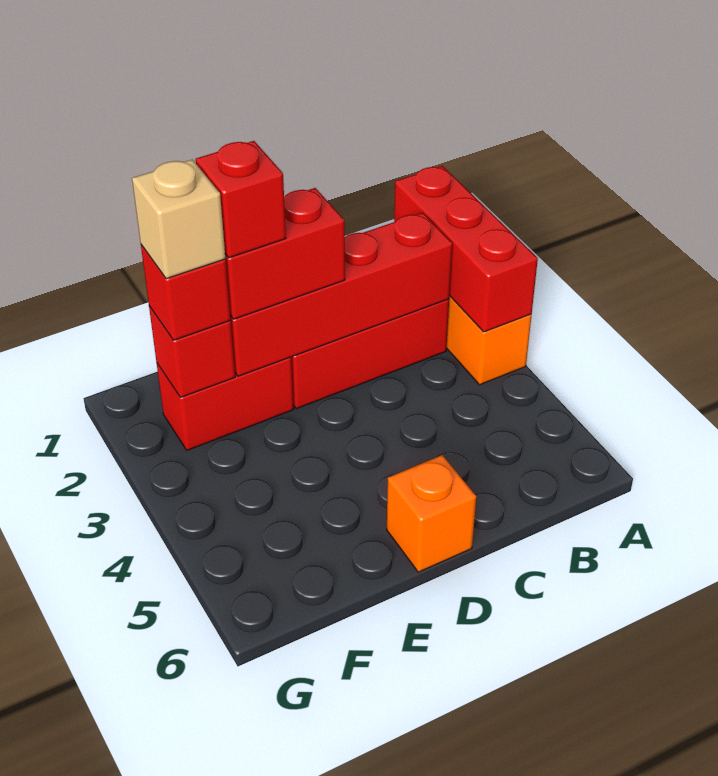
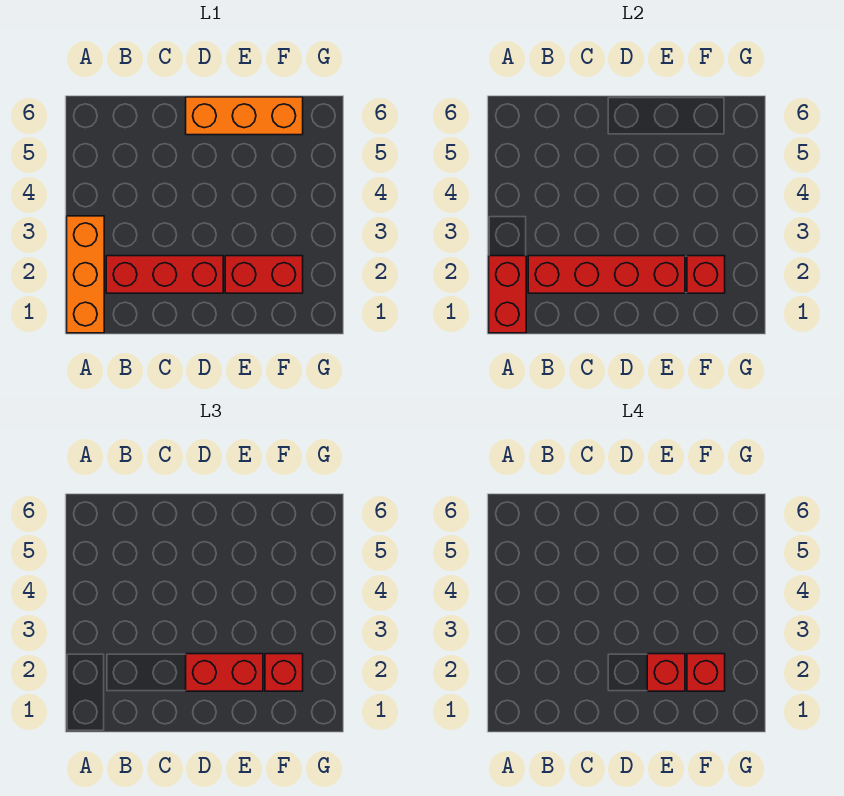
red 1x3 brick [394,166,538,332] -> red 1x2 brick [489,256,526,333]
orange 1x1 brick [387,455,476,572] -> orange 1x3 brick [186,97,303,135]
tan 1x1 brick [132,160,225,279] -> red 1x1 brick [687,654,725,691]

